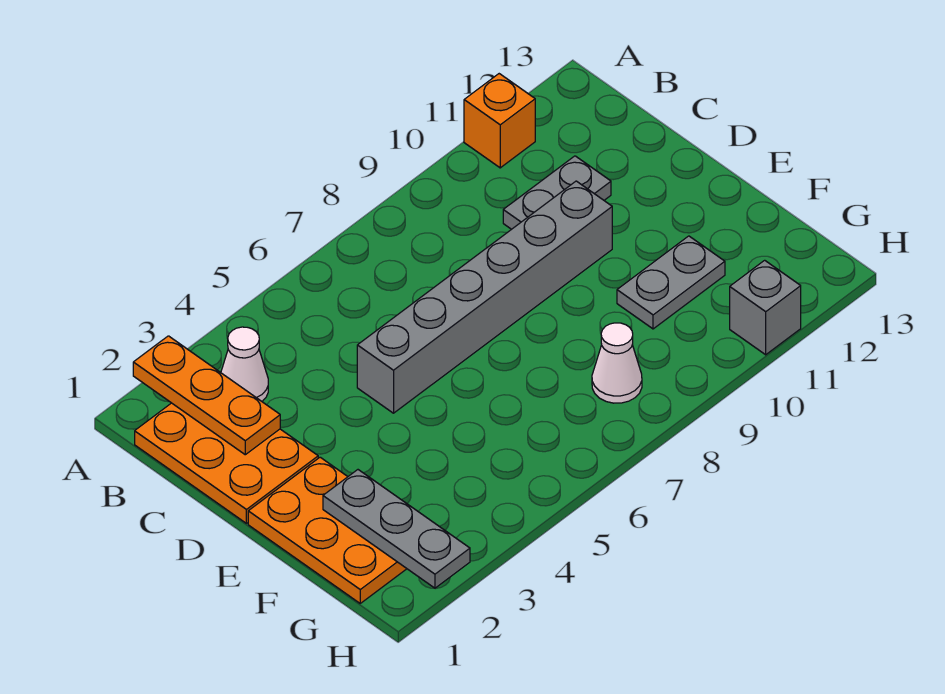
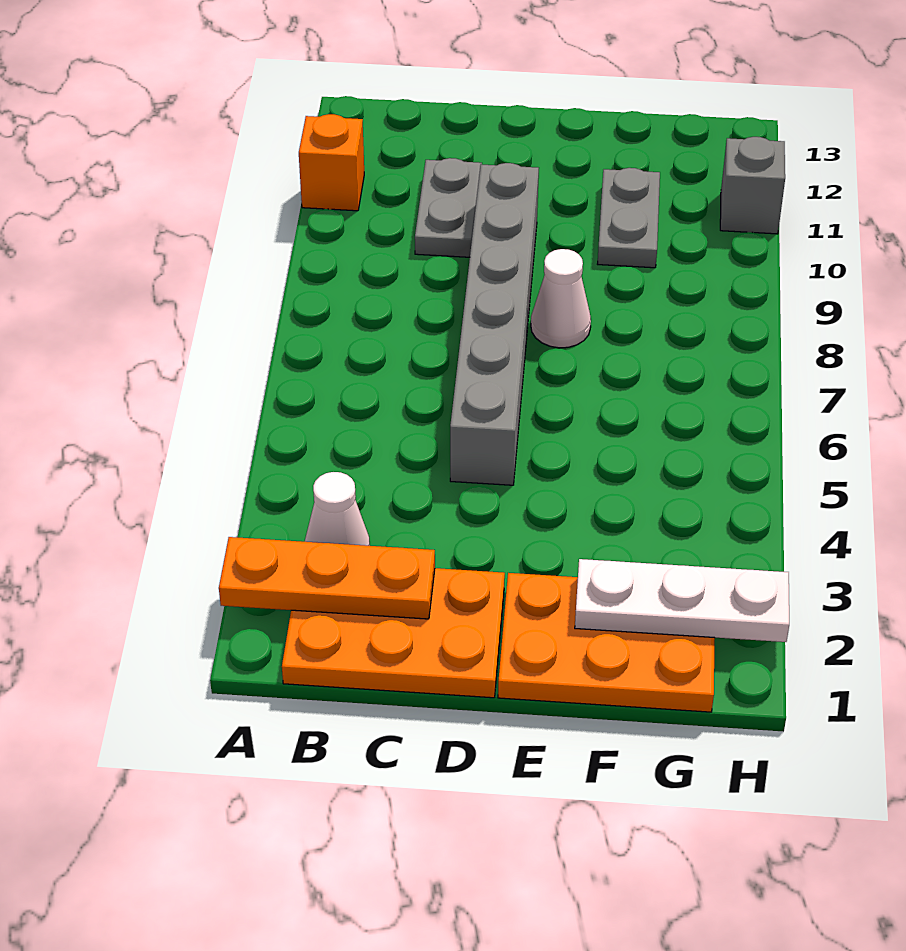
grey 1x3 plate [323,470,470,588] -> white 1x3 plate [575,559,789,642]
white 1x1 cone [592,323,642,403] -> white 1x1 cone moved to [531,249,591,348]

